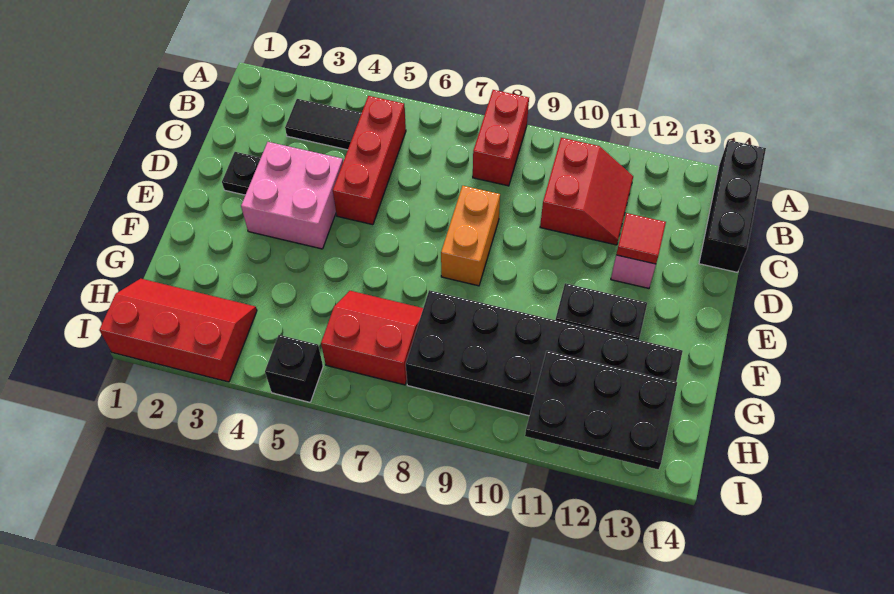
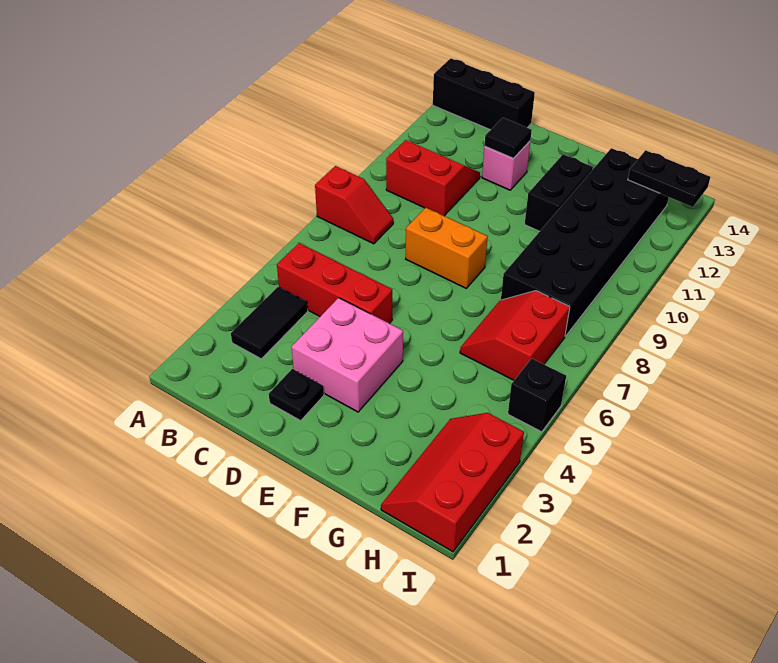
red 1x2 brick [473,90,529,186] -> red 1x2 slope [315,166,393,244]
red 1x1 tile [616,213,666,264] -> black 1x1 tile [484,118,532,158]
black 2x3 plate [525,351,677,469] -> black 1x2 plate [628,150,710,207]

